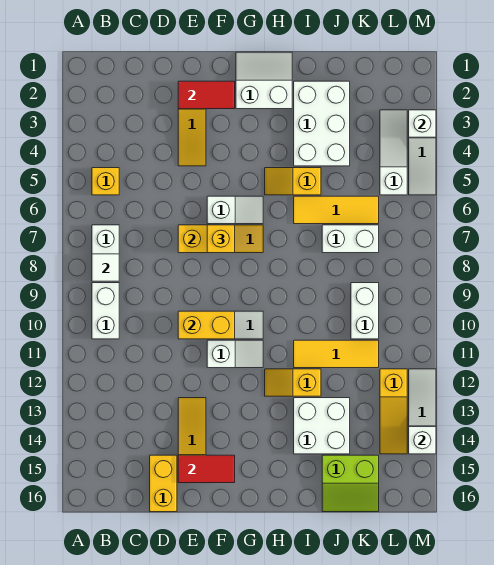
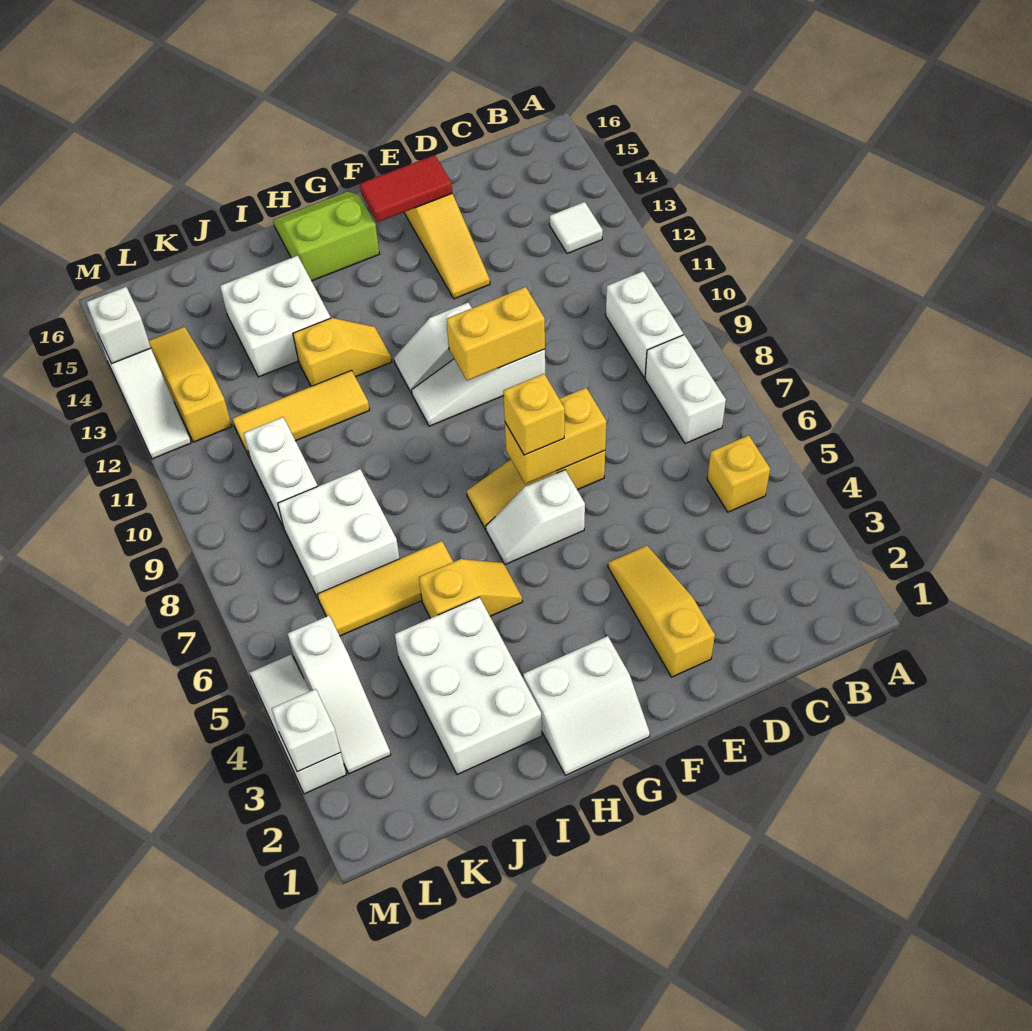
white 1x1 tile [92,254,119,281] -> white 1x1 tile moved to [549,202,603,254]
yellow 1x2 brick [150,455,177,512] -> none
red 1x2 tile [178,81,235,109] -> none
white 1x2 brick [322,225,379,253] -> white 2x2 brick [278,469,400,600]
lime 2x2 slope [322,455,379,512] -> lime 2x2 slope moved to [273,192,379,281]

